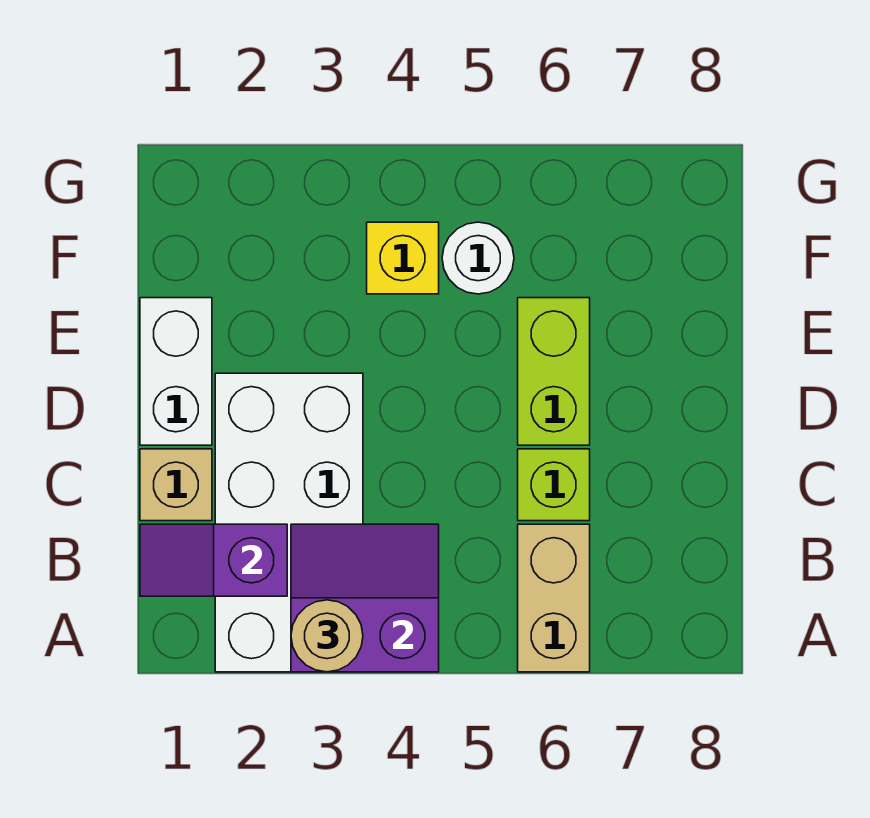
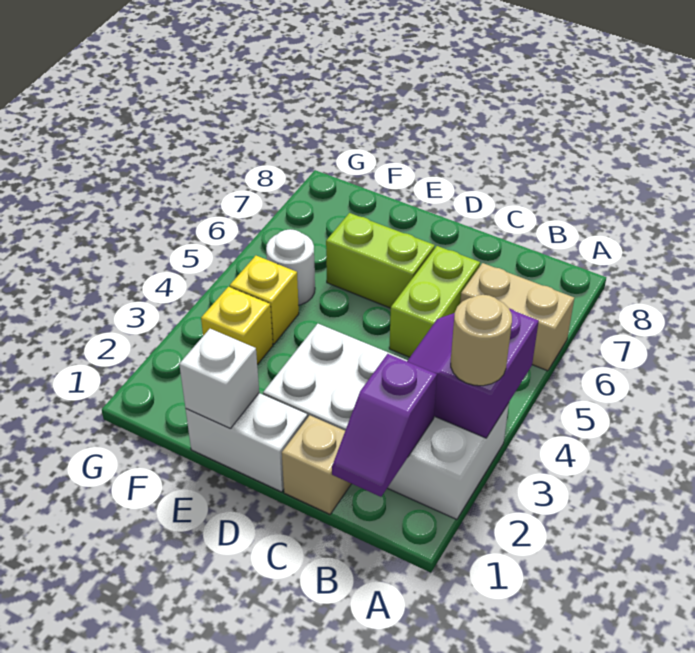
lime 1x1 brick [518,449,590,521] -> lime 1x2 brick [389,246,480,357]
none -> white 1x1 brick [179,329,259,428]
none -> yellow 1x1 brick [201,287,273,365]

